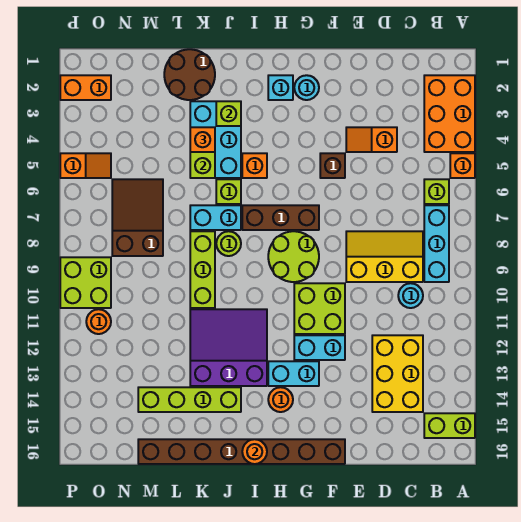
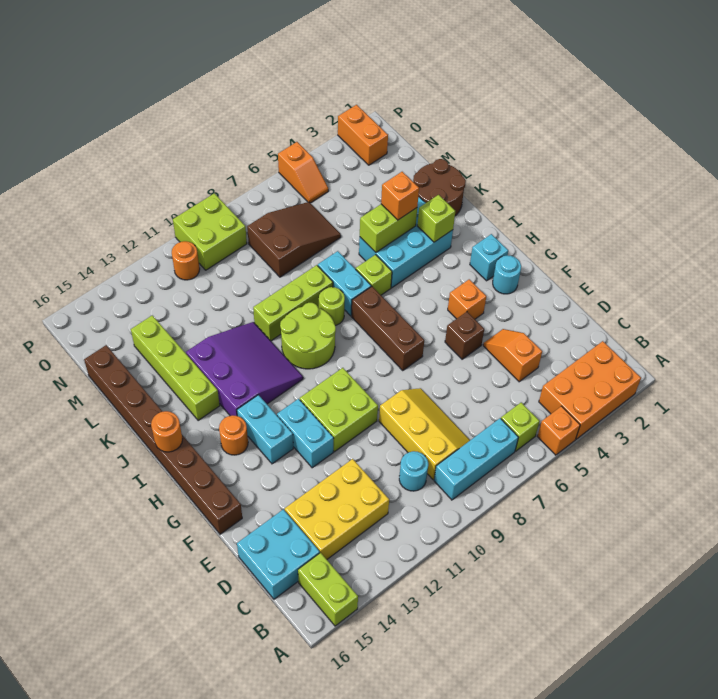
none -> cyan 2x2 brick [237,509,320,599]
lime 2x2 round brick [268,231,319,282] -> lime 2x2 round brick moved to [280,303,336,369]
orange 1x1 brick [242,153,267,178] -> orange 1x1 brick moved to [448,279,486,319]

